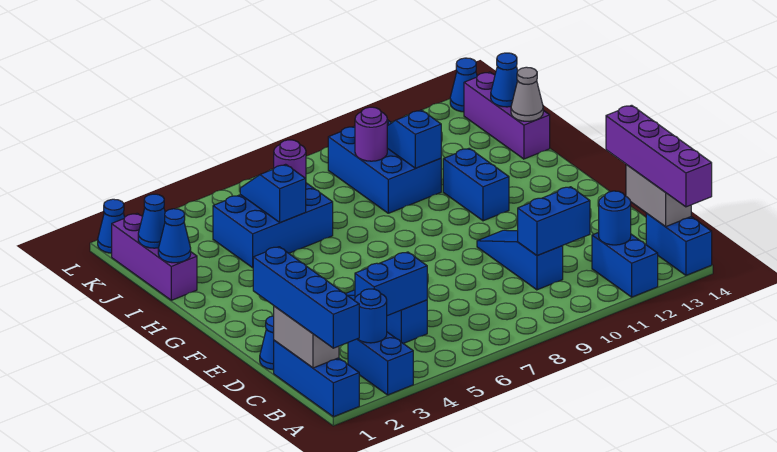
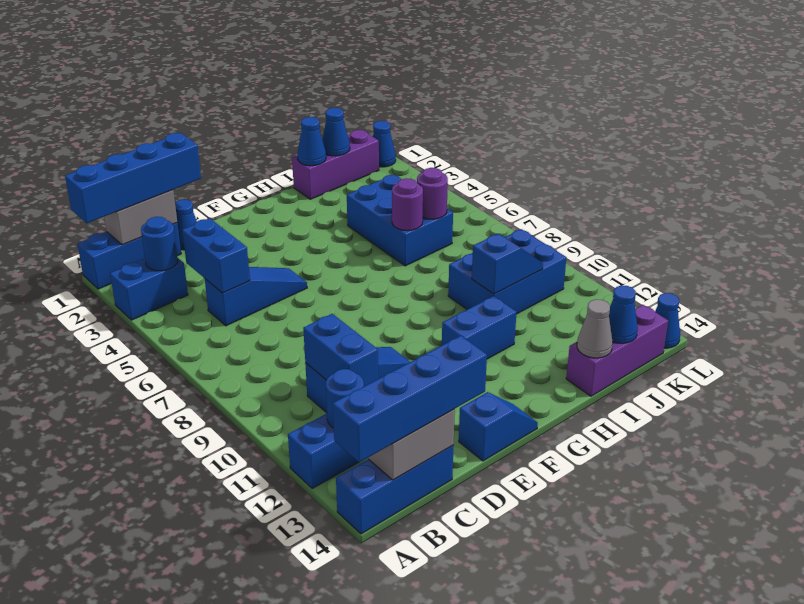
blue 1x2 brick [646,214,712,275] -> blue 1x3 brick [336,445,454,534]
purple 1x4 brick [606,105,712,207] -> blue 1x4 brick [333,336,487,462]
blue 1x2 slope [240,164,306,223] -> blue 1x2 slope moved to [459,392,538,461]
purple 1x1 round brick [355,107,387,161] -> purple 1x1 round brick moved to [392,178,423,231]

